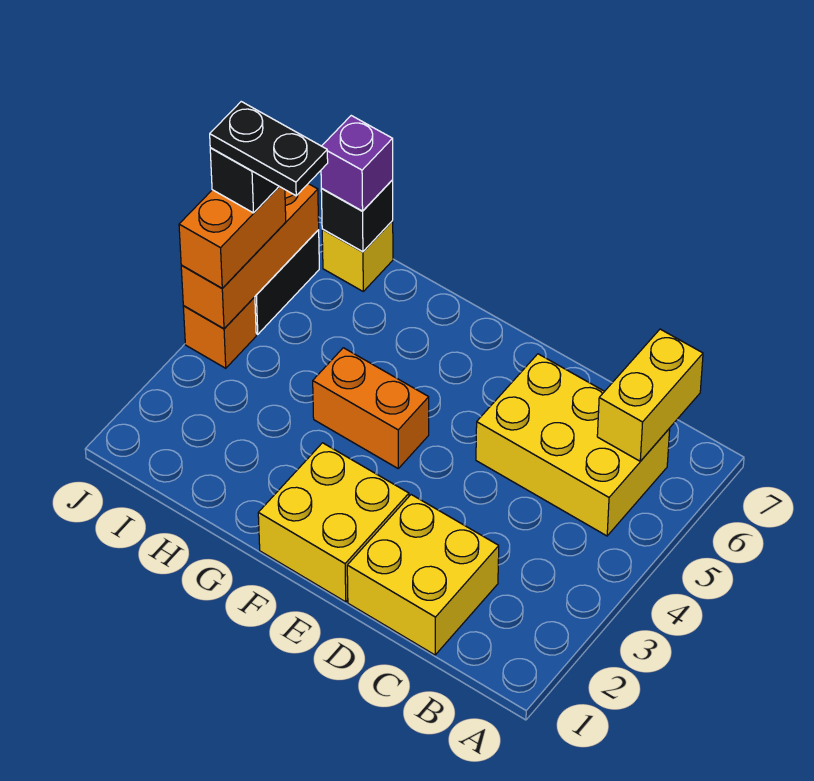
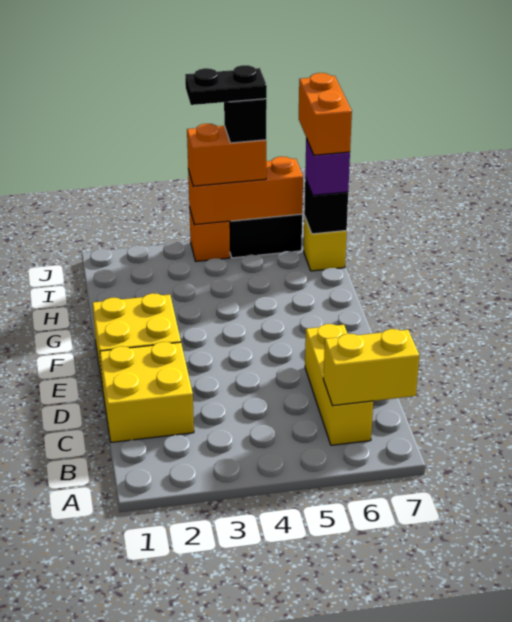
yellow 2x3 brick [476,354,670,536] -> yellow 1x3 brick [305,324,373,445]
orange 1x2 brick [313,348,429,468] -> orange 1x2 brick moved to [299,73,352,155]
black 1x2 plate [210,102,328,196] -> black 1x2 plate turned to [185,65,267,105]

